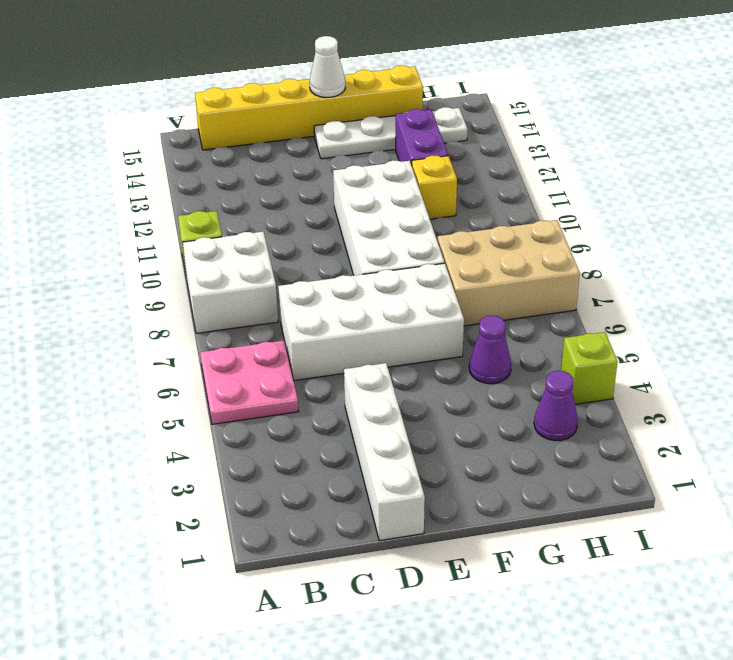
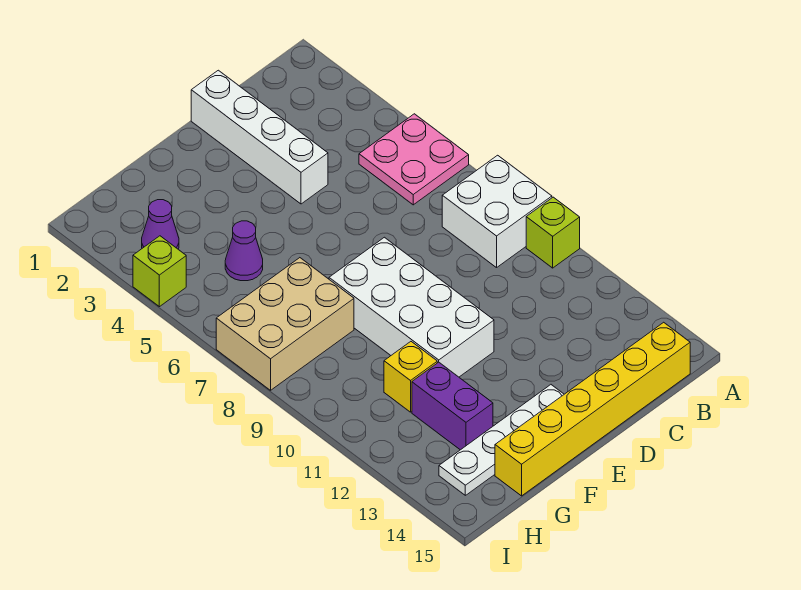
white 2x4 brick [278,263,464,380] -> none
white 1x1 cone [310,36,345,97] -> none

